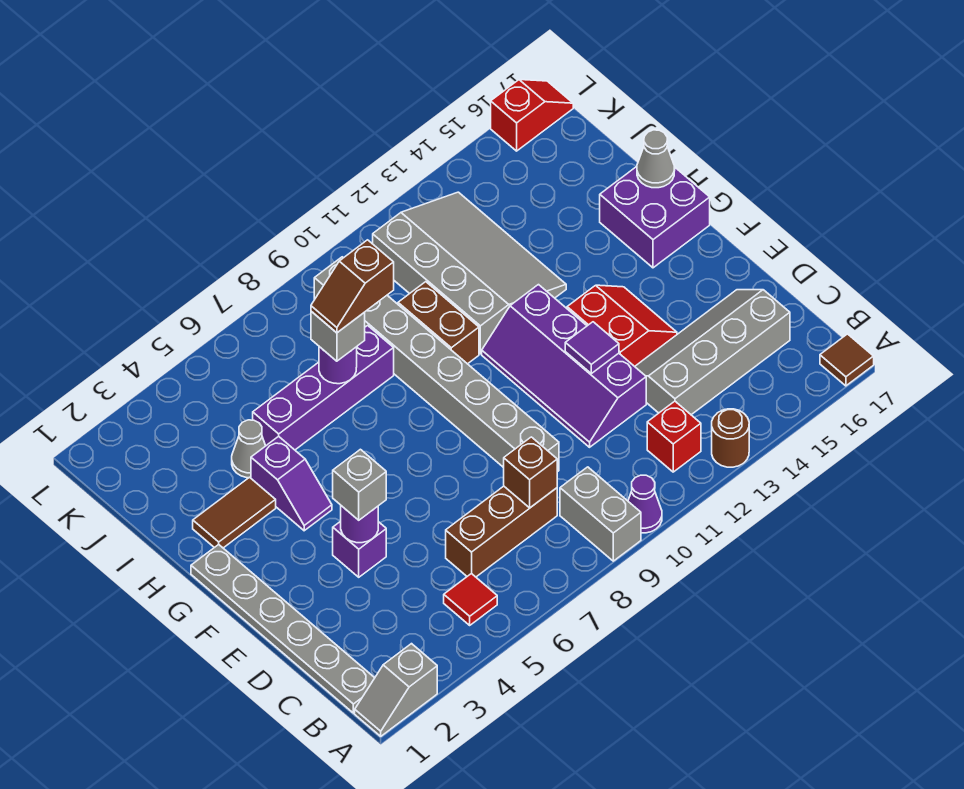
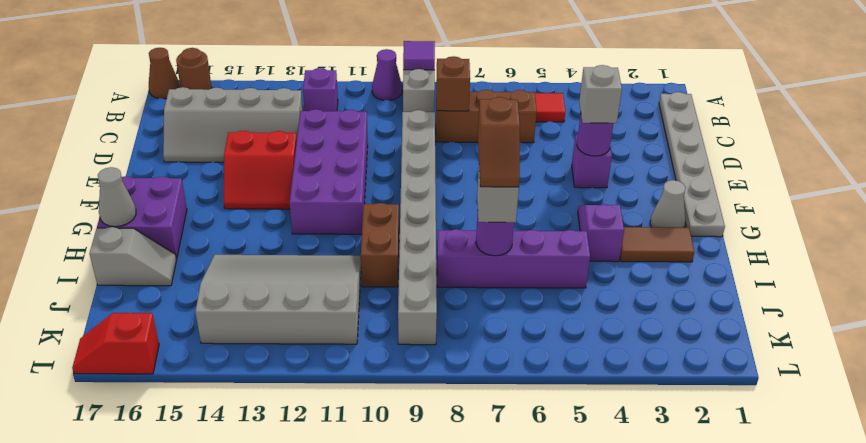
grey 1x2 slope [355,644,437,736] -> grey 1x2 slope moved to [90,227,177,286]
brown 1x1 round brick [712,409,749,467] -> brown 1x1 round brick moved to [176,48,212,90]
brown 1x1 tile [820,334,874,386] -> brown 1x1 cone [149,48,180,99]
red 1x1 brick [647,401,701,472] -> purple 1x1 brick [303,68,338,111]
purple 2x4 slope [482,285,646,447] -> purple 2x4 brick [290,109,368,234]
purple 1x1 tile [565,322,619,373] -> purple 1x1 tile moved to [403,41,435,70]
red 2x2 slope [567,285,677,366] -> red 2x2 slope turned to [224,131,297,209]
grey 3x4 slope [373,192,566,354] -> grey 3x4 slope turned to [195,255,361,344]
grey 1x1 cone [232,420,266,478] -> grey 1x1 cone moved to [650,180,685,227]
brown 1x2 slope [311,240,394,333] -> brown 1x2 slope turned to [478,97,520,187]

